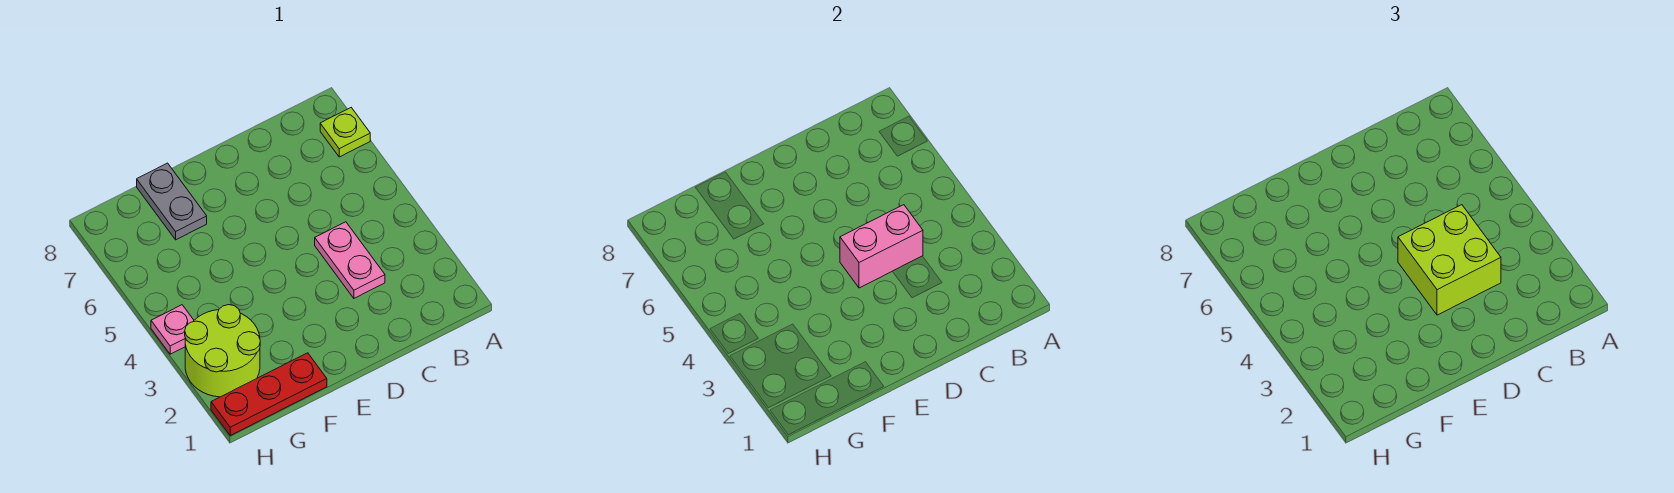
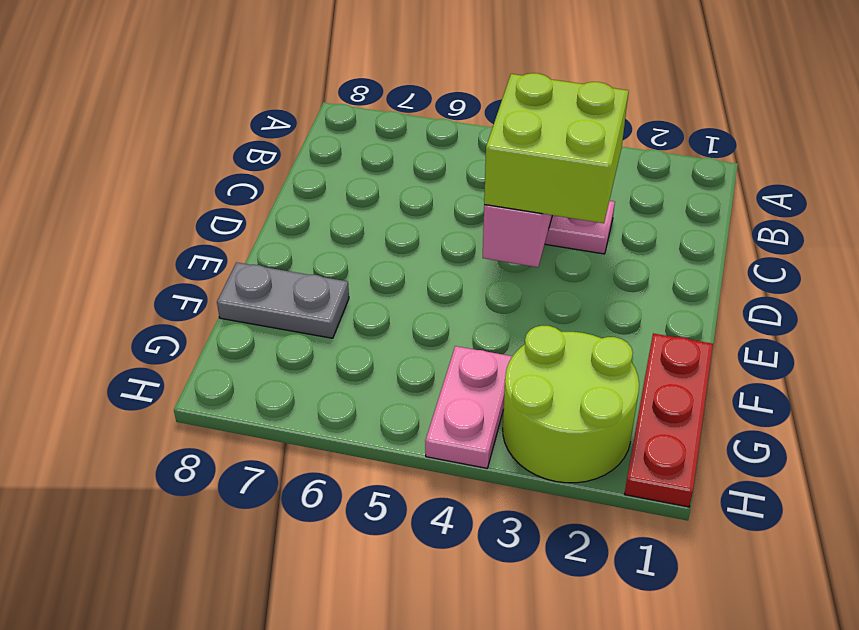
lime 1x1 plate [320,108,370,157] -> none
pink 1x1 plate [151,305,194,354] -> pink 1x2 plate [425,346,512,468]

